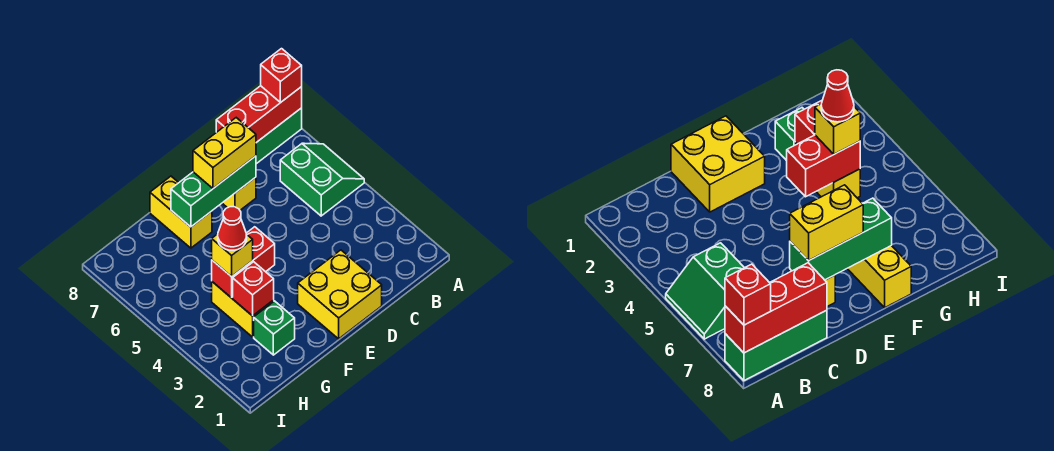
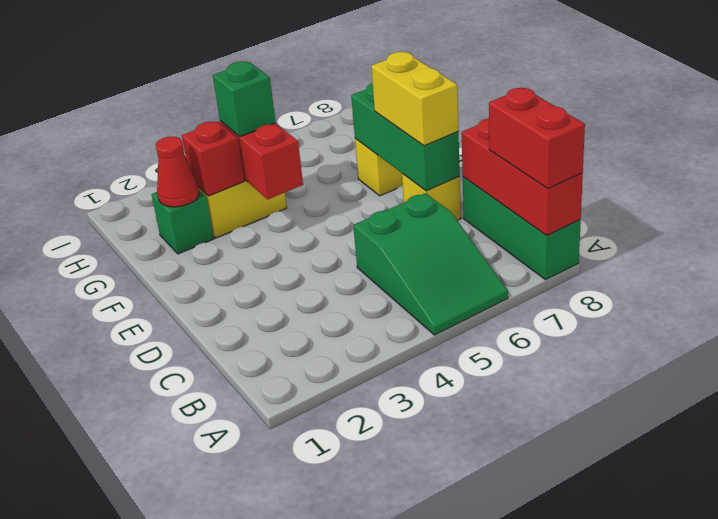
green 2x2 slope [280,143,364,216] -> green 2x3 slope [353,193,508,335]
red 1x1 brick [261,49,302,102] -> red 1x2 brick [489,88,585,188]
yellow 2x2 brick [298,250,382,339] -> none
yellow 1x1 brick [212,234,253,277] -> green 1x1 brick [213,61,276,137]
red 1x1 cone [218,207,247,250] -> red 1x1 cone moved to [156,137,199,207]

